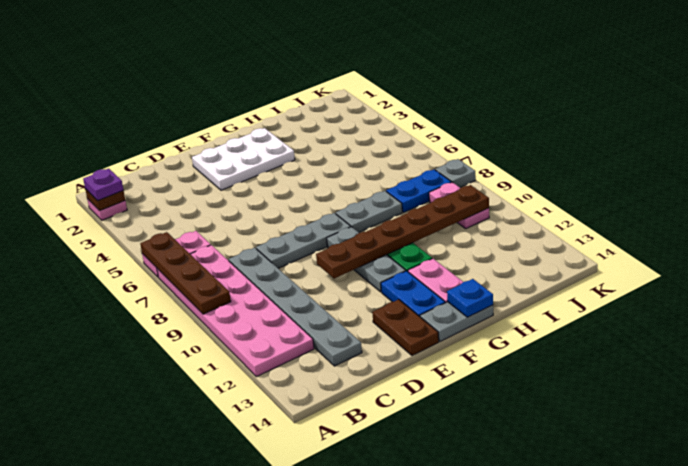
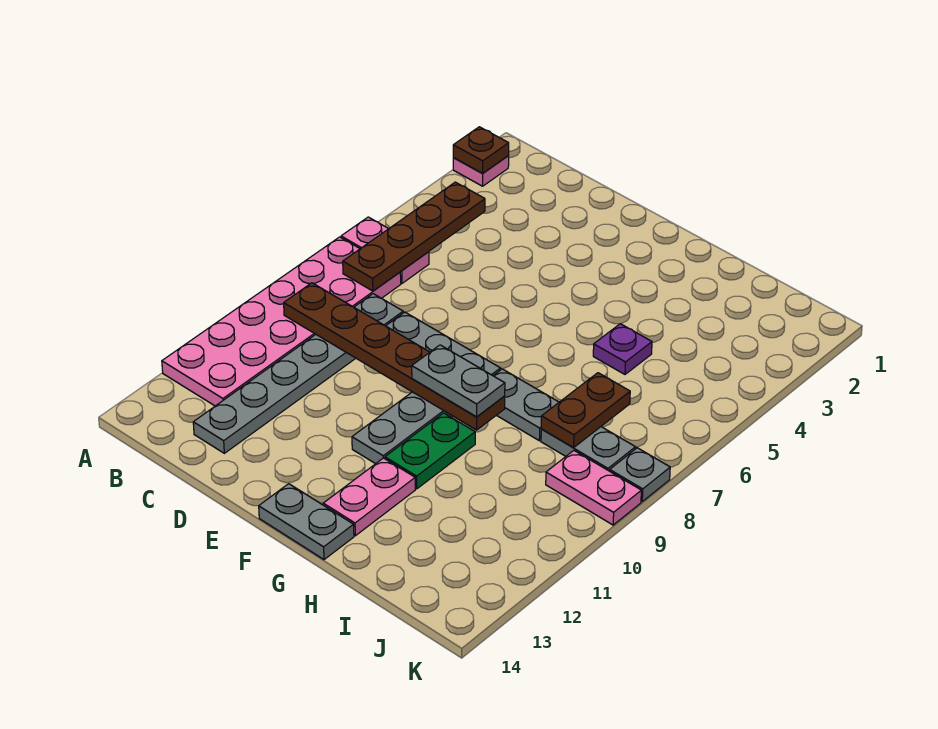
purple 1x1 plate [83,169,123,201] -> purple 1x1 plate moved to [593,324,652,374]
brown 1x4 plate [140,232,231,314] -> brown 1x4 plate moved to [343,182,485,291]
white 2x3 plate [192,128,295,190] -> none
brown 1x6 plate [316,185,489,279] -> brown 1x6 plate moved to [284,283,505,430]
brown 1x2 plate [372,299,439,355] -> brown 1x2 plate moved to [541,373,630,448]
none -> grey 1x2 plate [412,345,505,417]
blue 1x2 plate [381,271,445,316] -> none
blue 1x1 plate [447,279,493,317] -> none
blue 1x2 plate [386,170,451,212] -> grey 1x2 plate [541,427,636,471]
pink 1x2 plate [429,182,489,229] -> pink 1x2 plate turned to [546,451,641,525]

